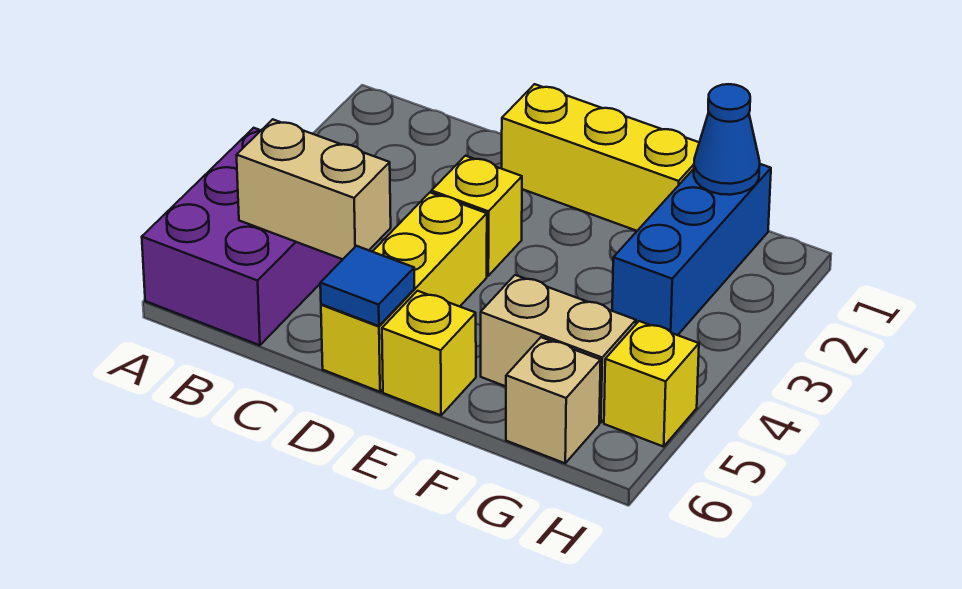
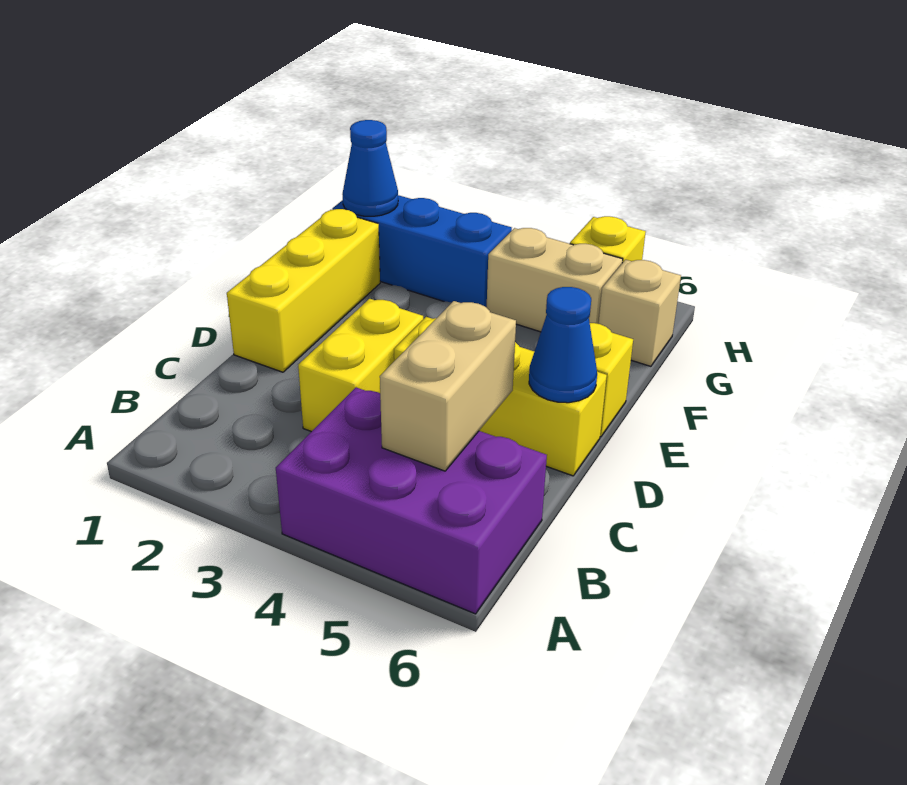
yellow 1x1 brick [431,156,522,276] -> yellow 1x2 brick [298,299,423,432]
blue 1x1 tile [320,246,414,326] -> blue 1x1 cone [529,287,597,403]
tan 1x2 brick [481,275,636,423] -> tan 1x2 brick turned to [487,228,623,332]

